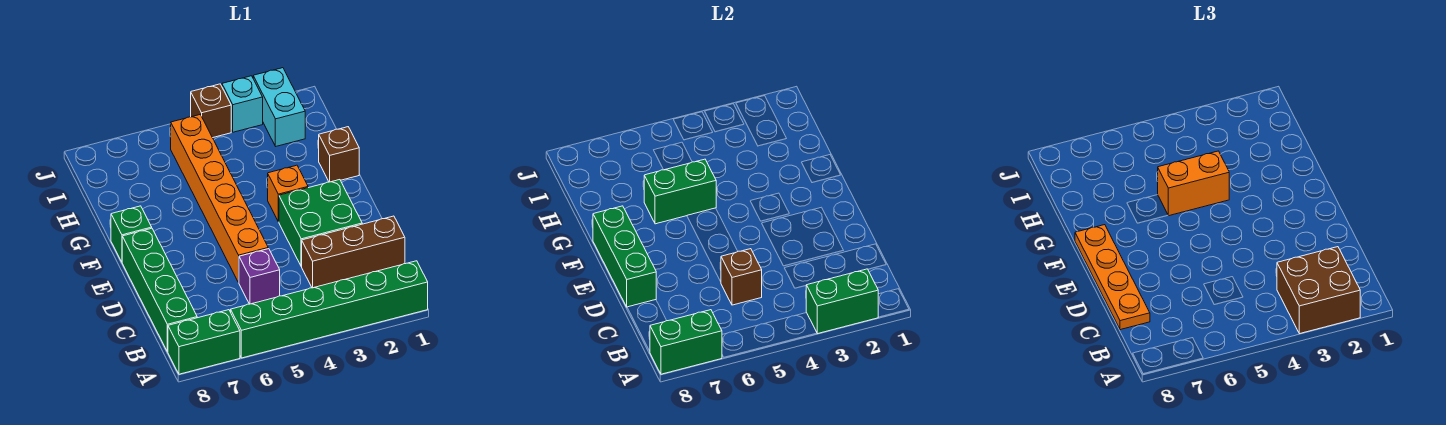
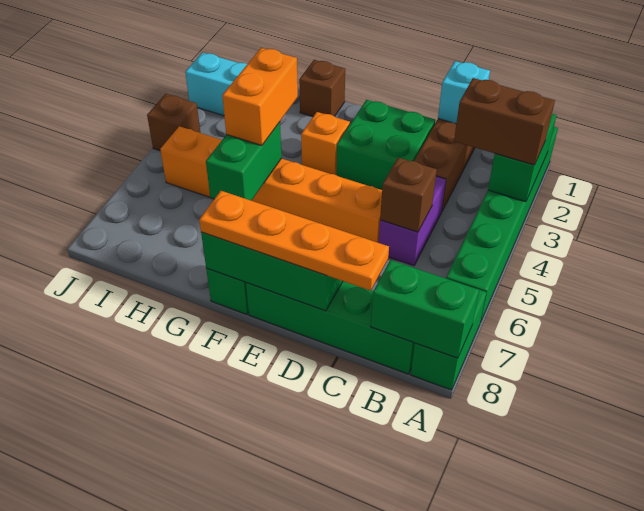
brown 2x2 brick [1277,247,1360,334] -> brown 1x2 brick [454,78,555,165]
green 1x2 brick [650,310,722,374] -> green 1x2 brick turned to [371,260,479,358]
purple 1x1 brick [239,249,280,304] -> purple 1x2 brick [379,176,446,266]
cyan 1x1 brick [222,76,263,132] -> cyan 1x1 brick moved to [438,61,490,124]

